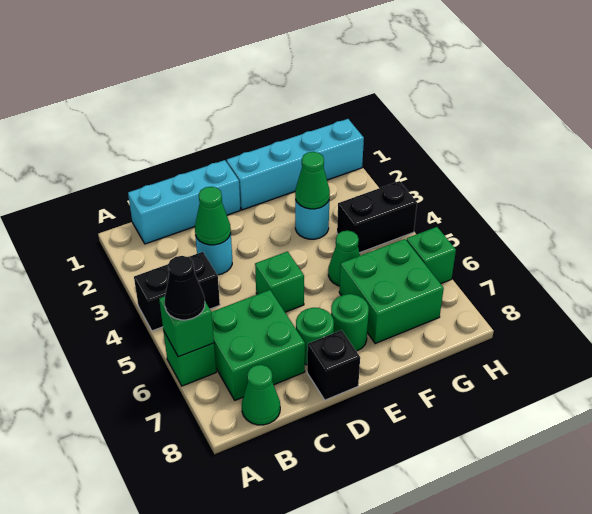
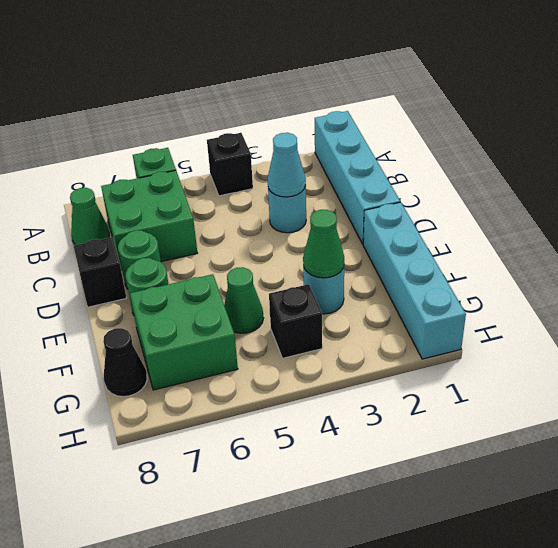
black 1x2 brick [134,252,220,331] -> black 1x1 brick [207,133,253,196]
green 1x1 brick [159,296,214,357] -> none
black 1x1 cone [165,256,205,320] -> black 1x1 cone moved to [103,328,147,397]
cyan 1x3 brick [128,160,240,244] -> cyan 1x4 brick [315,111,400,244]
green 1x1 cone [195,187,231,245] -> cyan 1x1 cone [268,133,306,197]
green 1x1 brick [255,252,304,312] -> none
black 1x2 brick [337,181,417,253] -> black 1x1 brick [269,284,322,358]
green 1x1 brick [406,227,456,284] -> none

